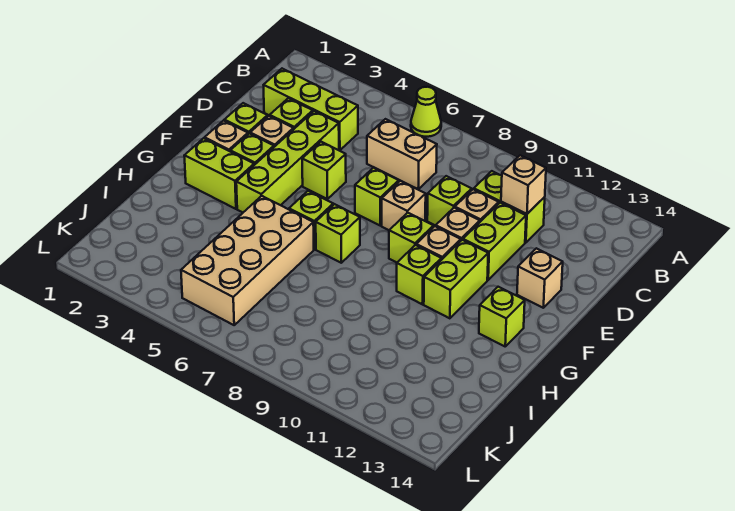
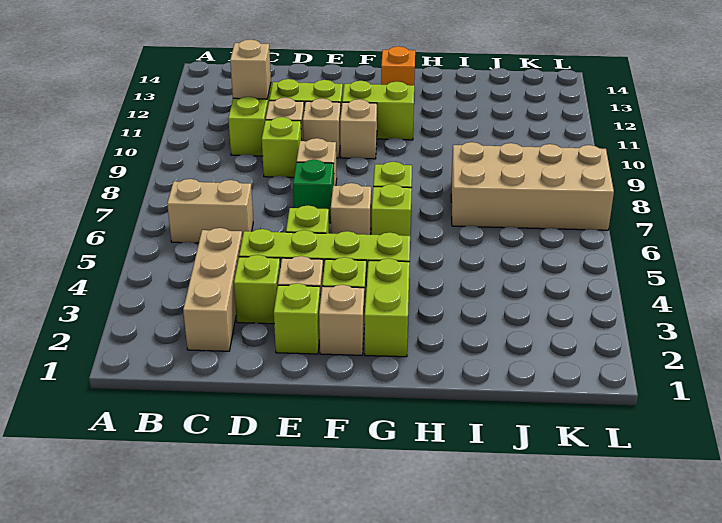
lime 1x1 cone [411,87,441,137] -> none
lime 1x3 brick [264,69,358,150] -> tan 1x3 brick [183,228,242,351]
tan 1x2 brick [367,119,437,189] -> tan 1x2 brick turned to [167,179,253,243]
lime 1x1 brick [355,168,399,225] -> green 1x1 brick [293,160,334,223]
tan 1x1 brick [517,248,563,308] -> tan 1x1 brick moved to [331,183,371,235]
lime 1x1 brick [389,213,433,262] -> none
lime 1x1 brick [397,245,441,304] -> none
lime 1x1 brick [479,287,525,346] -> orange 1x1 brick [381,46,415,85]
tan 2x4 brick [181,196,314,325] -> tan 2x4 brick moved to [451,142,614,230]

